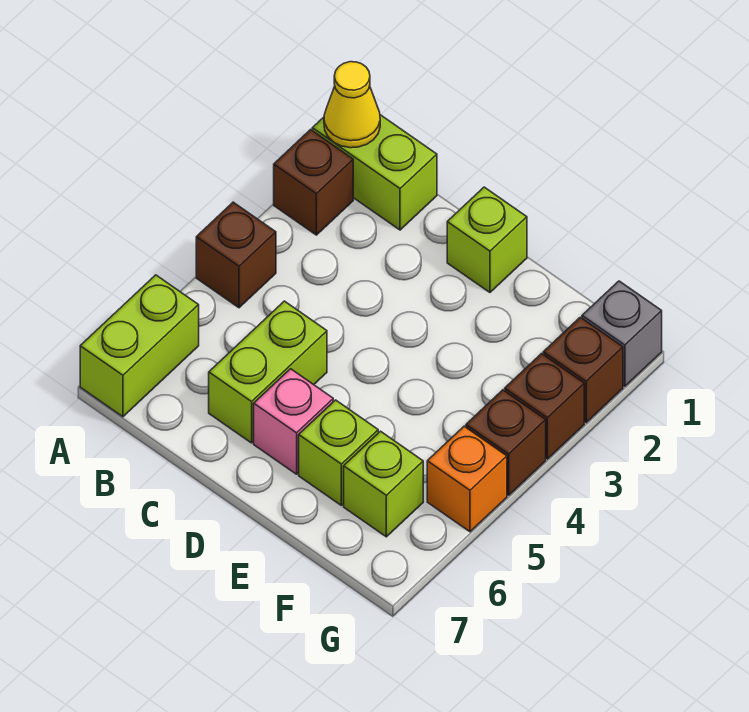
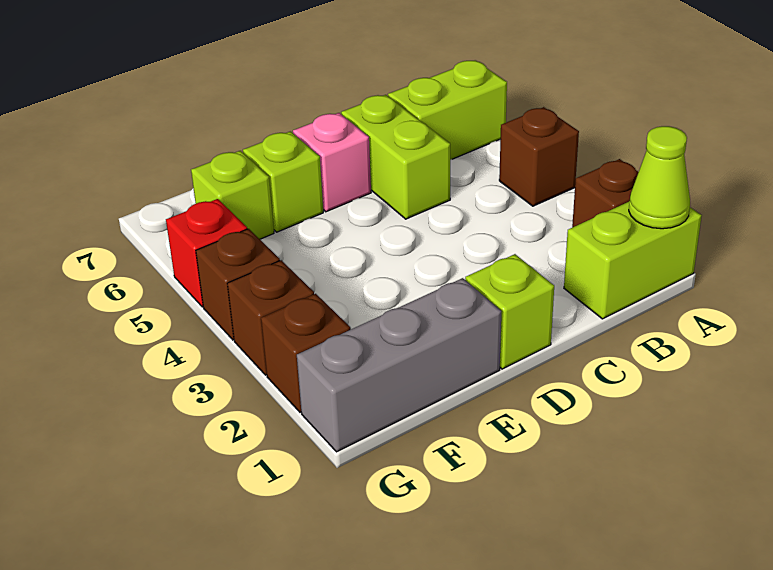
yellow 1x1 cone [324,62,380,148] -> lime 1x1 cone [629,126,690,229]
lime 1x2 brick [80,275,199,417] -> lime 1x2 brick turned to [388,60,507,160]
grey 1x1 brick [582,281,662,386] -> grey 1x3 brick [297,278,501,452]
orange 1x1 brick [427,426,507,532] -> red 1x1 brick [166,199,247,307]

